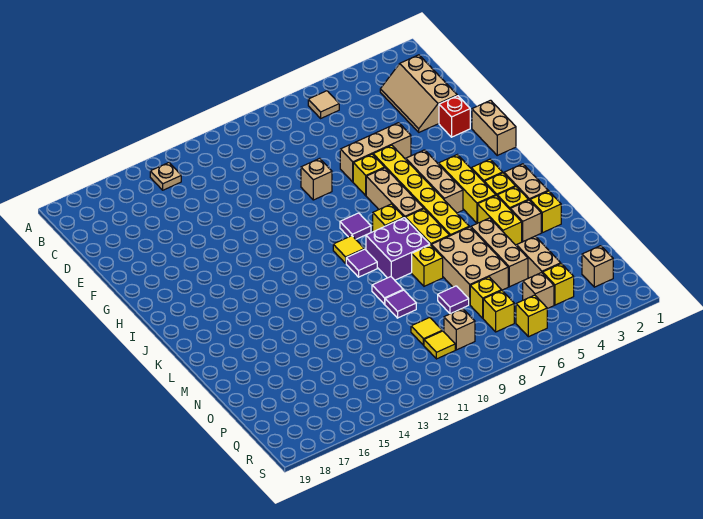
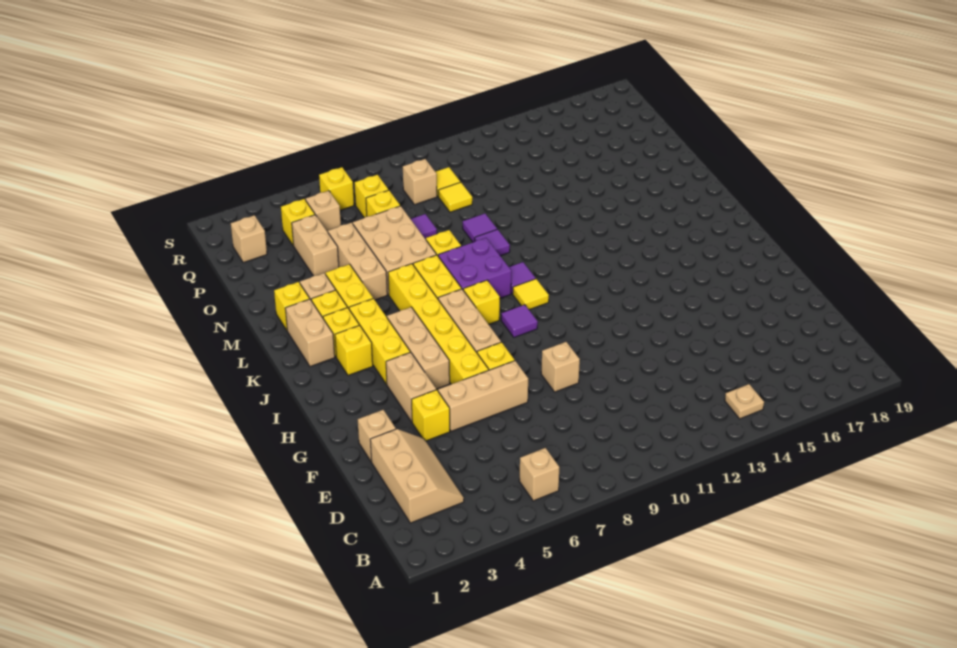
tan 1x1 tile [308,91,339,118] -> tan 1x1 brick [519,448,559,501]
red 1x1 brick [439,96,470,137] -> tan 1x1 brick [358,410,396,462]
none -> yellow 1x1 brick [412,390,450,441]
tan 1x2 brick [472,100,516,155] -> tan 1x2 brick moved to [386,352,436,422]

